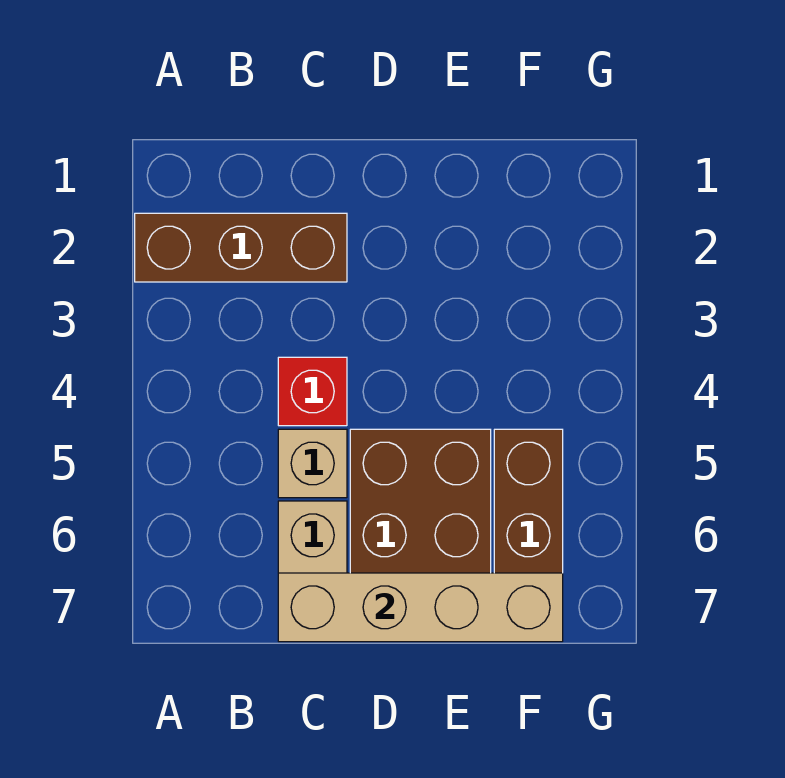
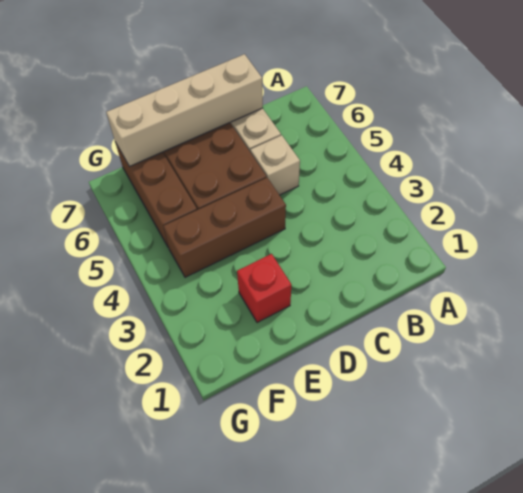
brown 1x3 brick [135,213,347,282] -> brown 1x3 brick moved to [163,178,286,277]
red 1x1 brick [278,357,347,426] -> red 1x1 brick moved to [237,254,291,323]

